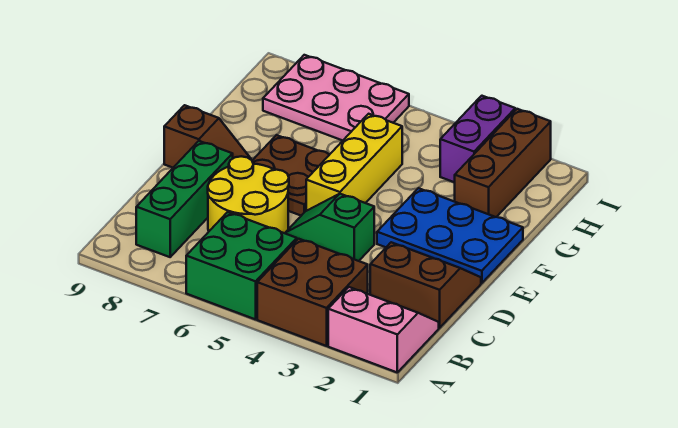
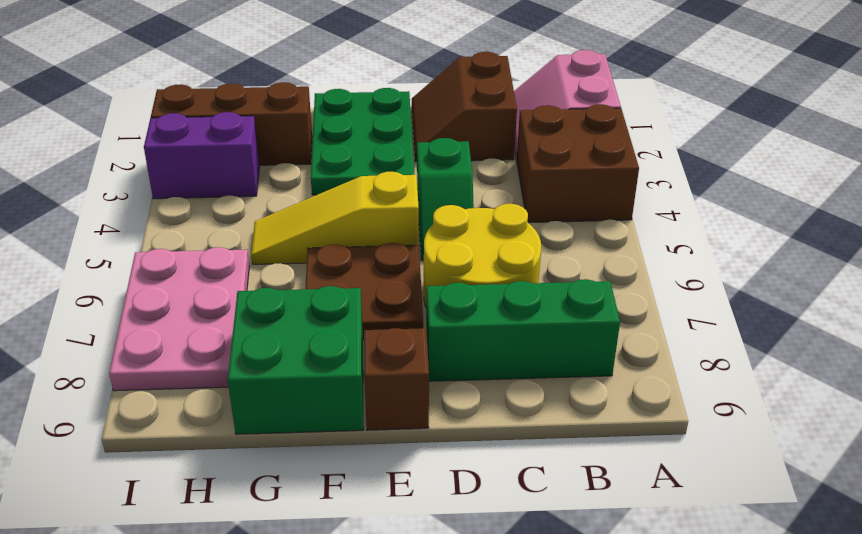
green 2x2 brick [186,212,297,319] -> green 2x2 brick moved to [228,286,364,434]
blue 2x3 plate [377,188,523,283] -> green 2x3 plate [311,88,414,195]
yellow 1x3 brick [306,114,402,211] -> yellow 1x3 slope [251,172,419,264]

